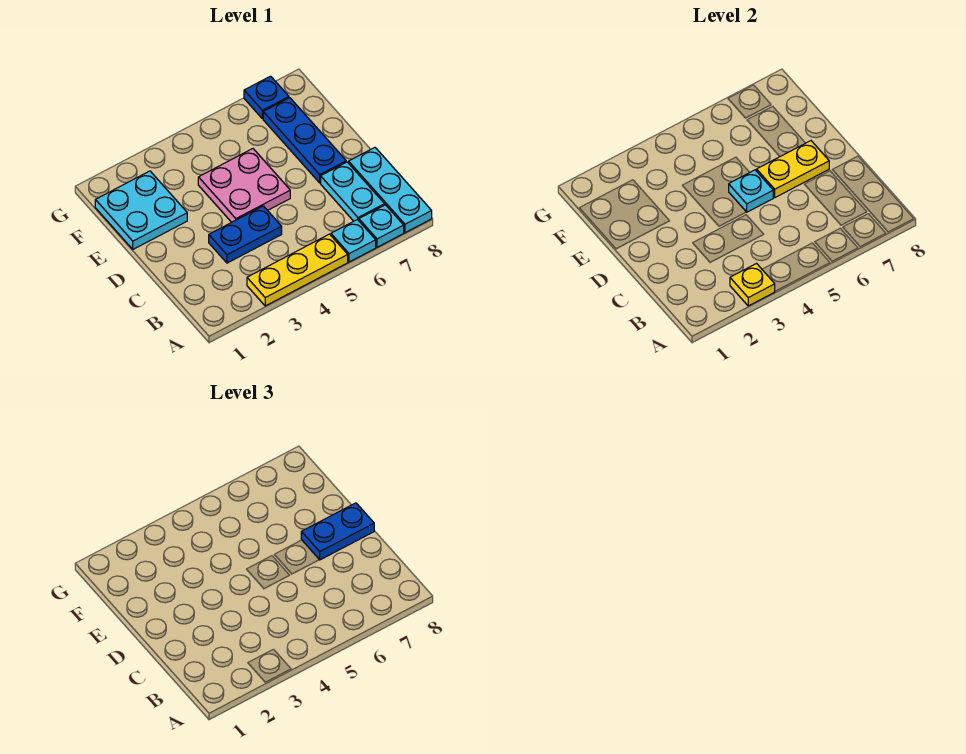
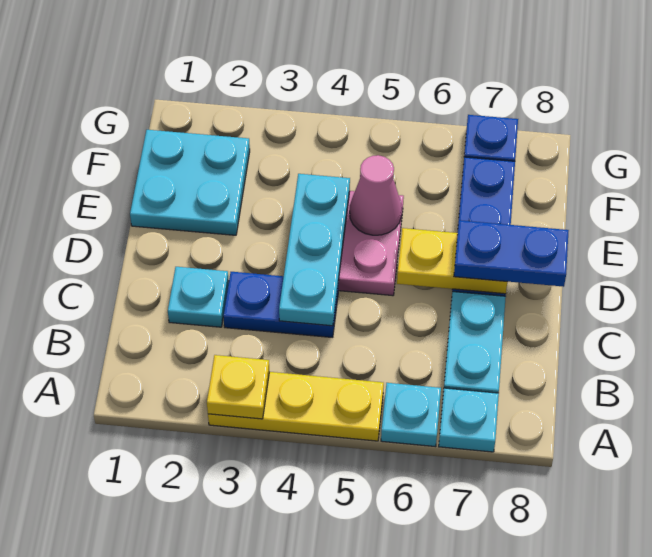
cyan 1x3 plate [349,148,432,233] -> cyan 1x3 plate moved to [279,174,350,326]
cyan 1x1 plate [729,170,773,212] -> cyan 1x1 plate moved to [168,267,229,327]
none -> pink 1x1 cone [350,155,402,235]

